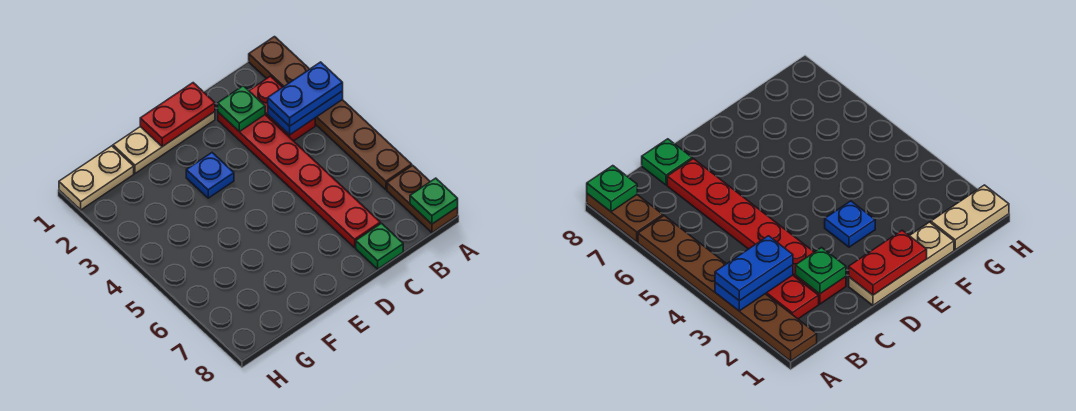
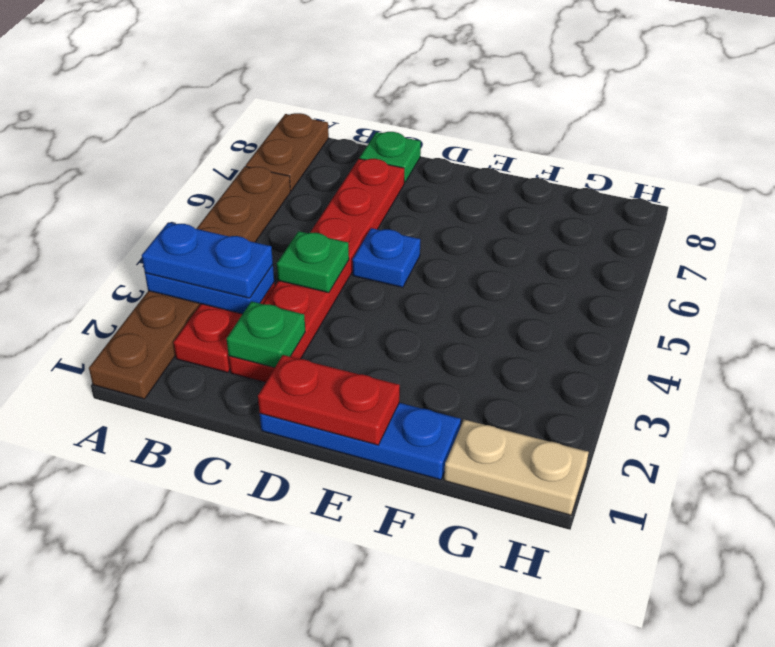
green 1x1 plate [410,178,458,224] -> green 1x1 plate moved to [277,231,349,293]
tan 1x3 plate [113,112,215,173] -> blue 1x3 plate [260,403,461,480]
blue 1x1 plate [186,153,234,198] -> blue 1x1 plate moved to [352,228,420,287]

